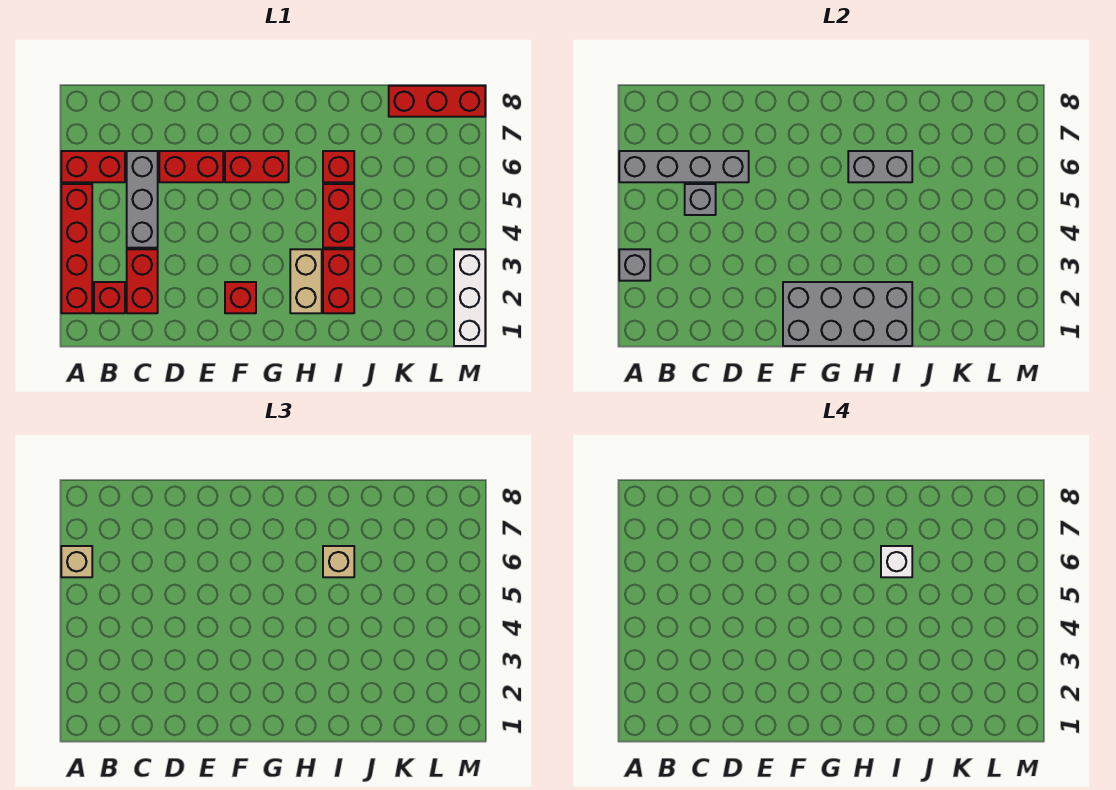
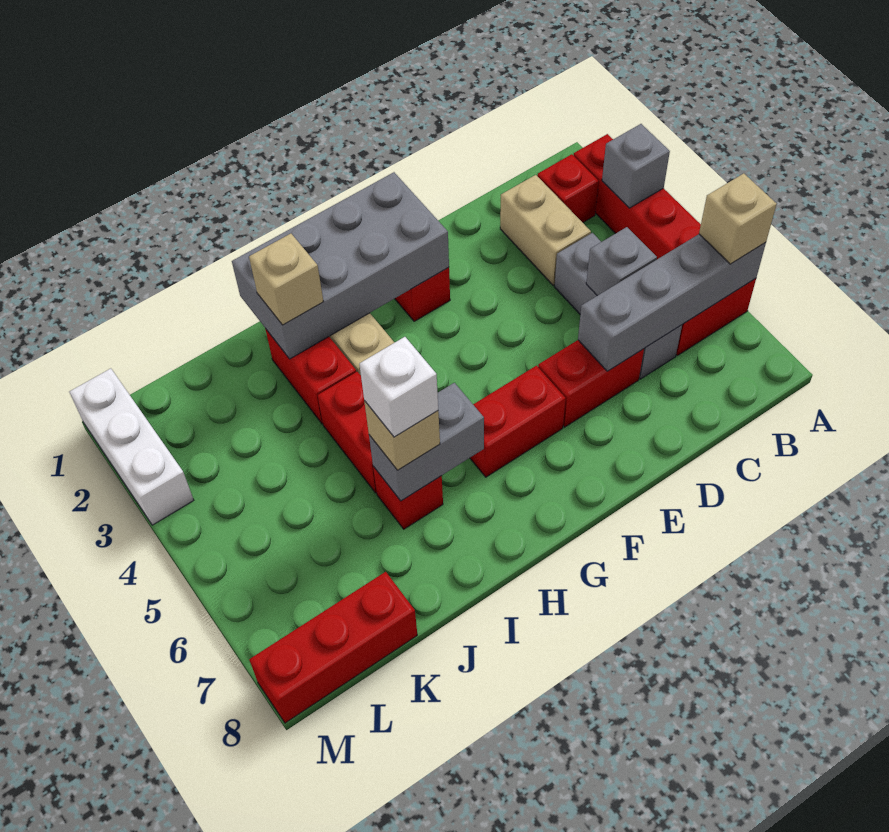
red 1x2 brick [127,249,158,313] -> tan 1x2 brick [500,175,591,285]
none -> tan 1x1 brick [249,234,324,325]

